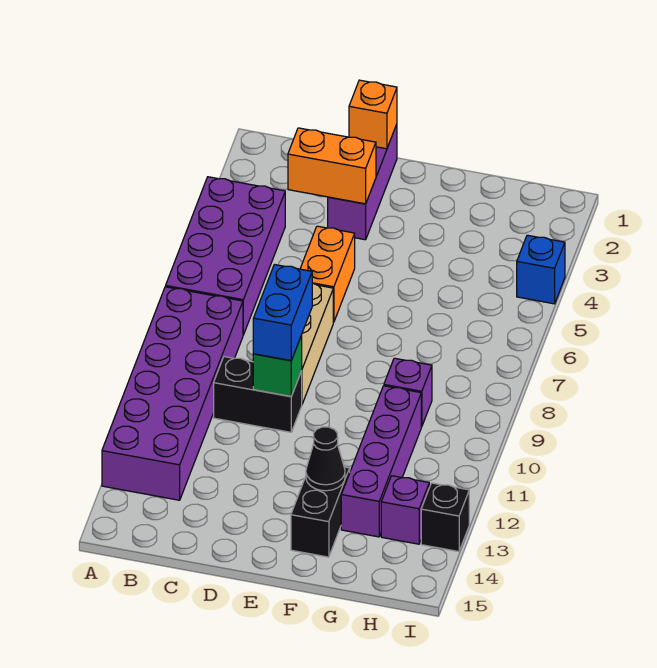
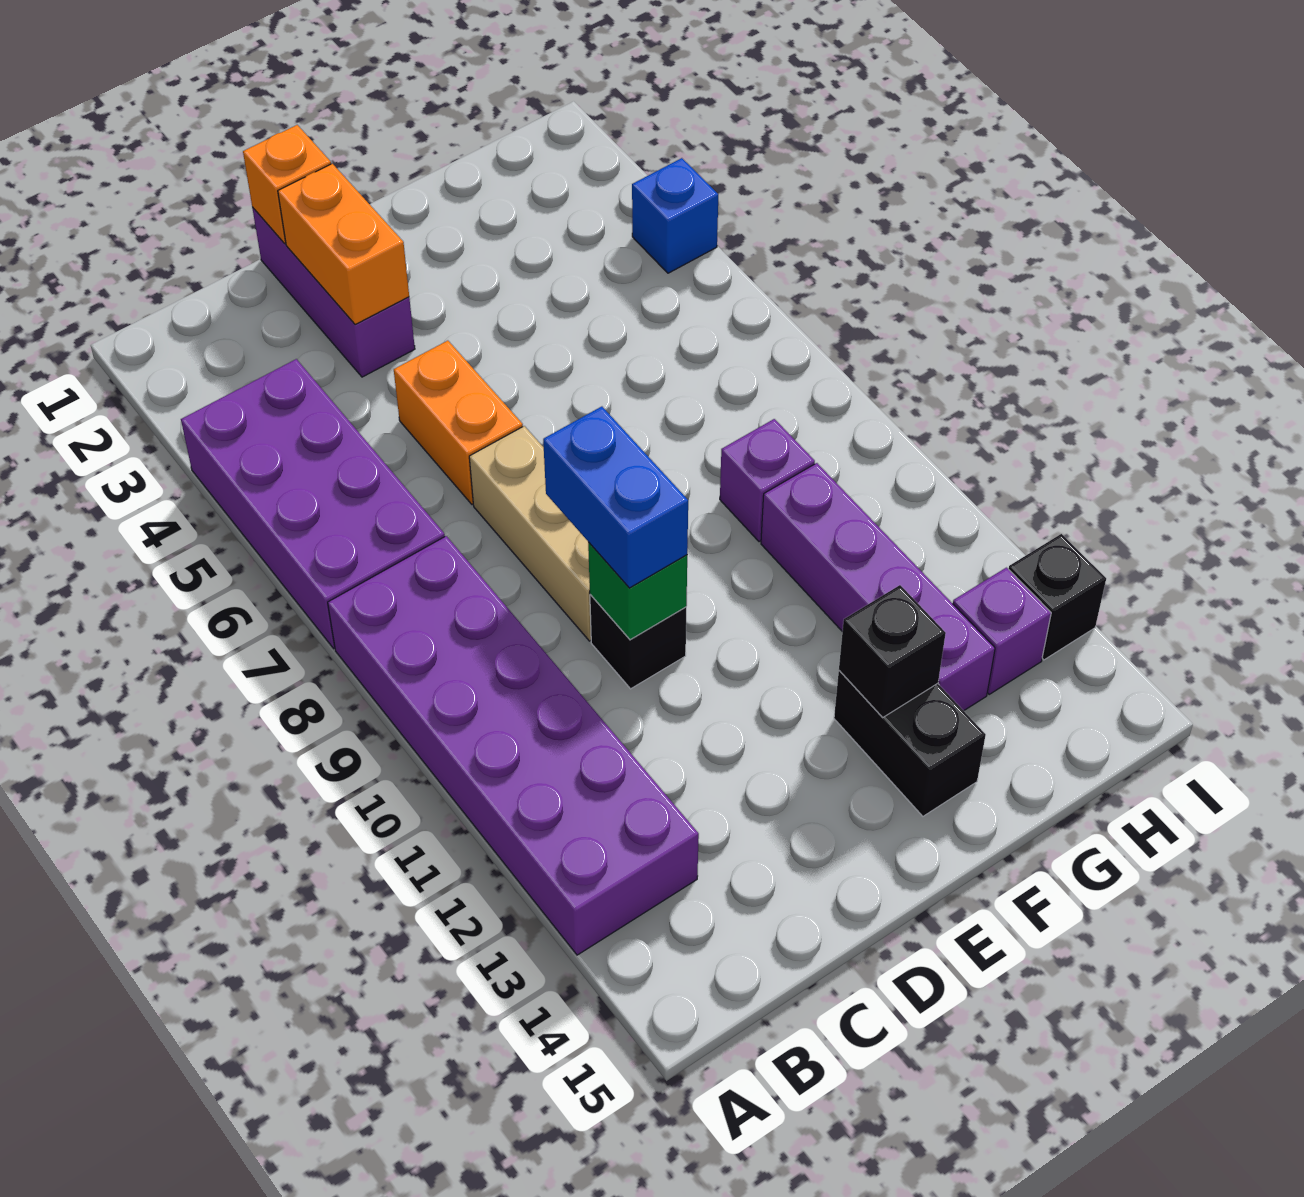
orange 1x2 brick [288,128,376,204] -> orange 1x2 brick turned to [278,164,409,325]
black 1x2 brick [214,357,302,432] -> black 1x1 brick [590,595,686,689]
black 1x1 cone [306,427,345,491] -> black 1x1 brick [839,585,946,718]

